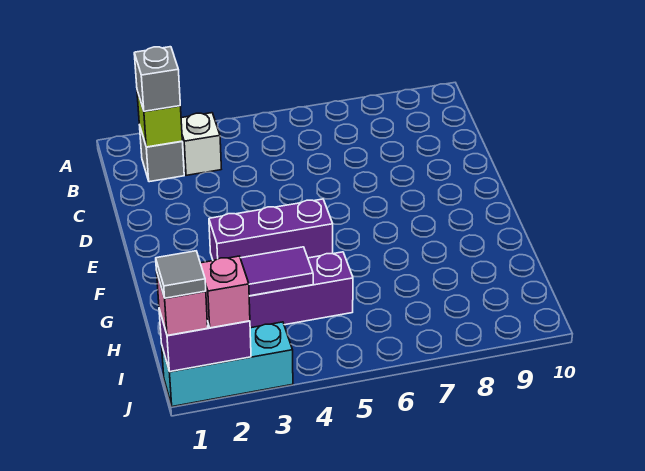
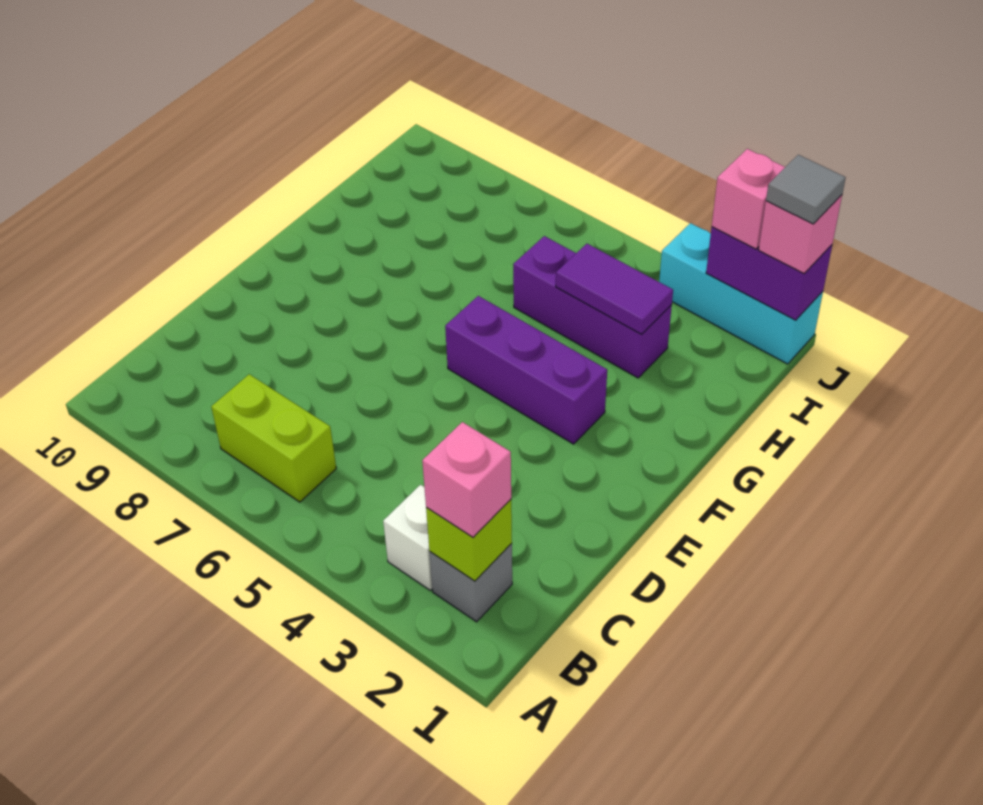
grey 1x1 brick [134,47,180,111] -> pink 1x1 brick [422,422,511,537]
none -> lime 1x2 brick [211,374,336,502]

